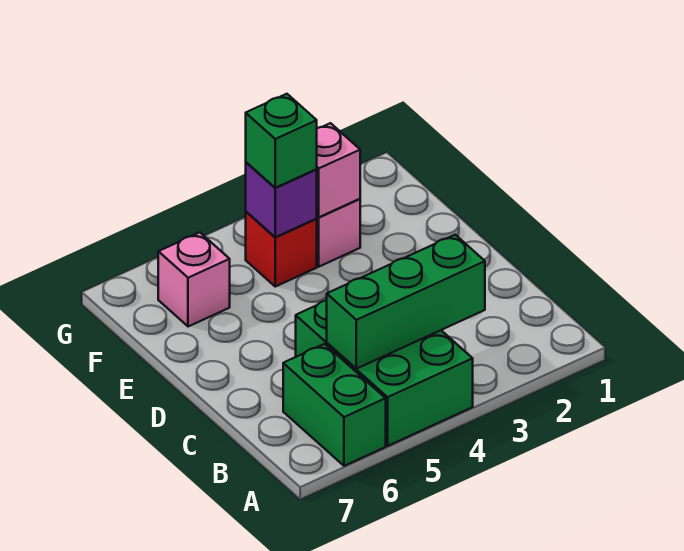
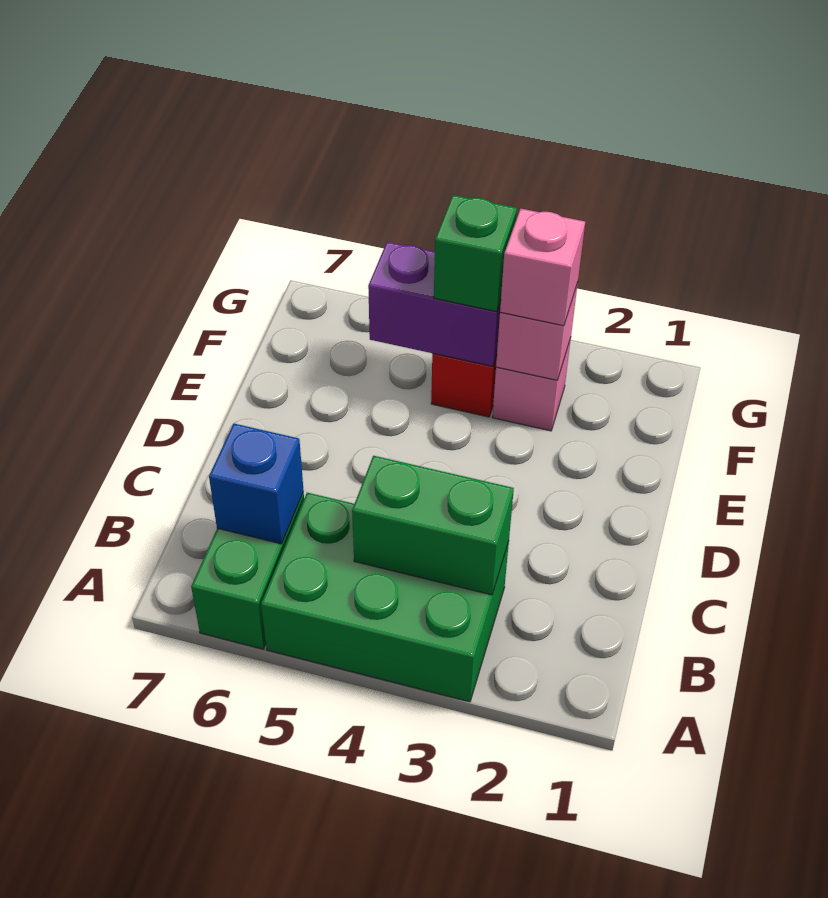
green 2x3 brick [296,300,473,446] -> green 2x3 brick turned to [261,493,509,702]
green 1x3 brick [327,235,485,369] -> green 1x2 brick [352,456,514,595]
none -> blue 1x1 brick [209,423,304,544]
purple 1x1 brick [246,162,317,237] -> purple 1x2 brick [368,242,501,366]
pink 1x1 brick [158,232,230,327] -> pink 1x1 brick moved to [500,209,585,326]

